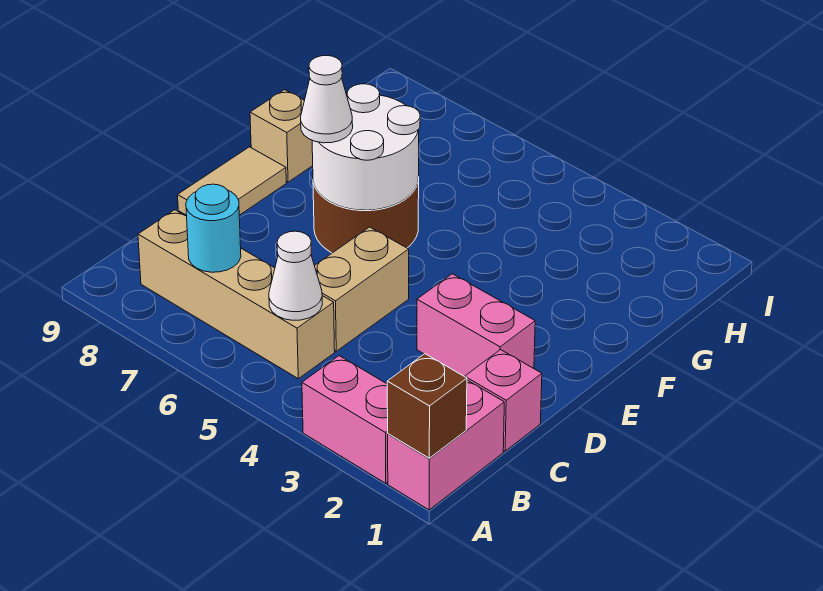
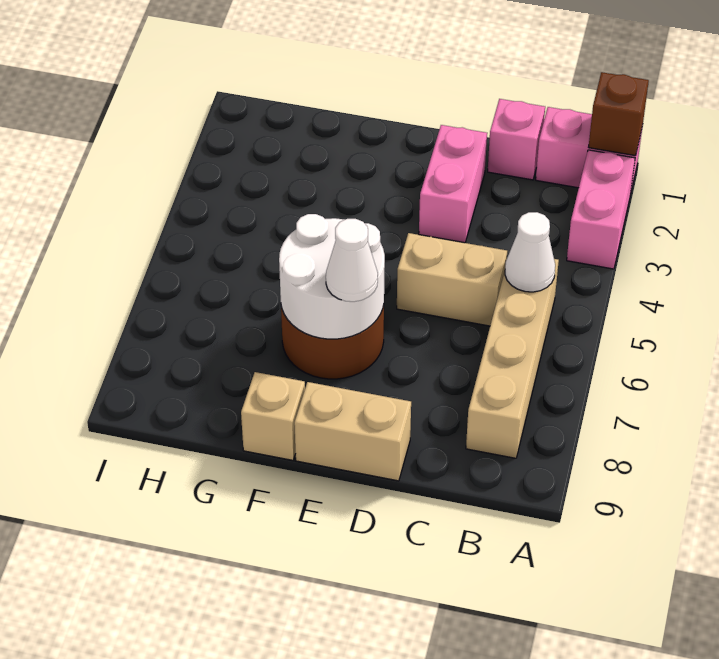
cyan 1x1 round brick [186,184,241,272] -> none
tan 1x2 tile [178,147,286,215] -> tan 1x2 brick [294,382,411,481]

